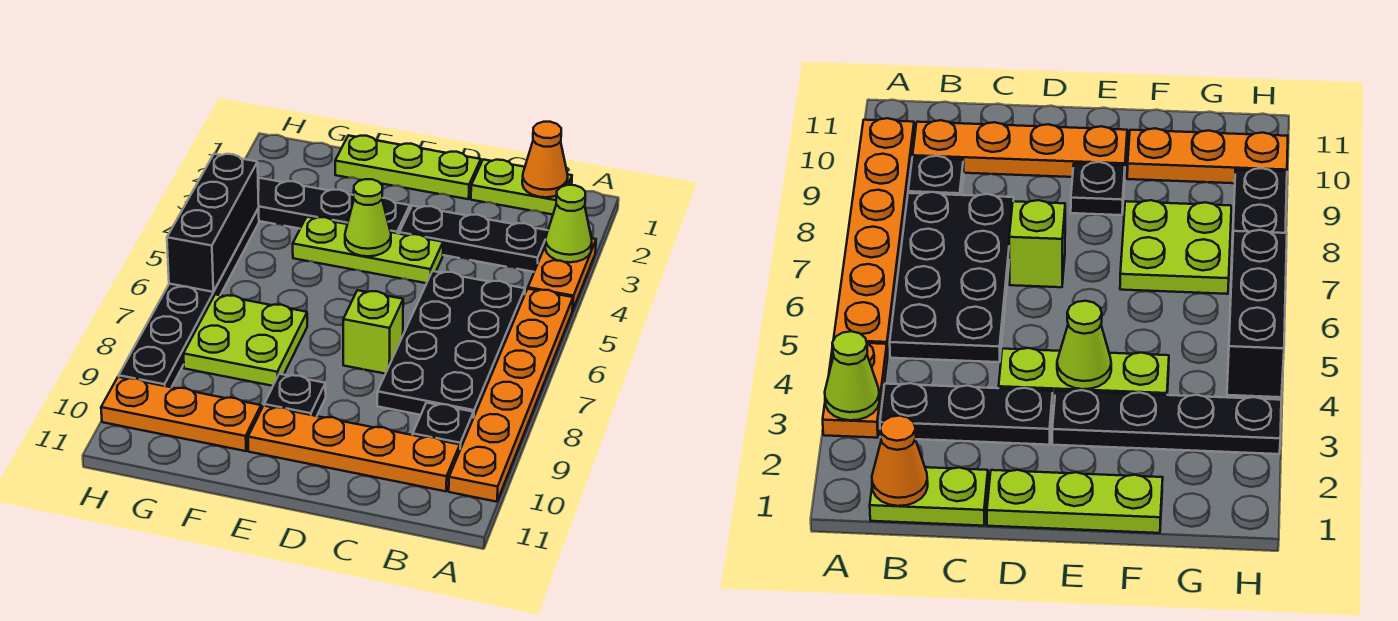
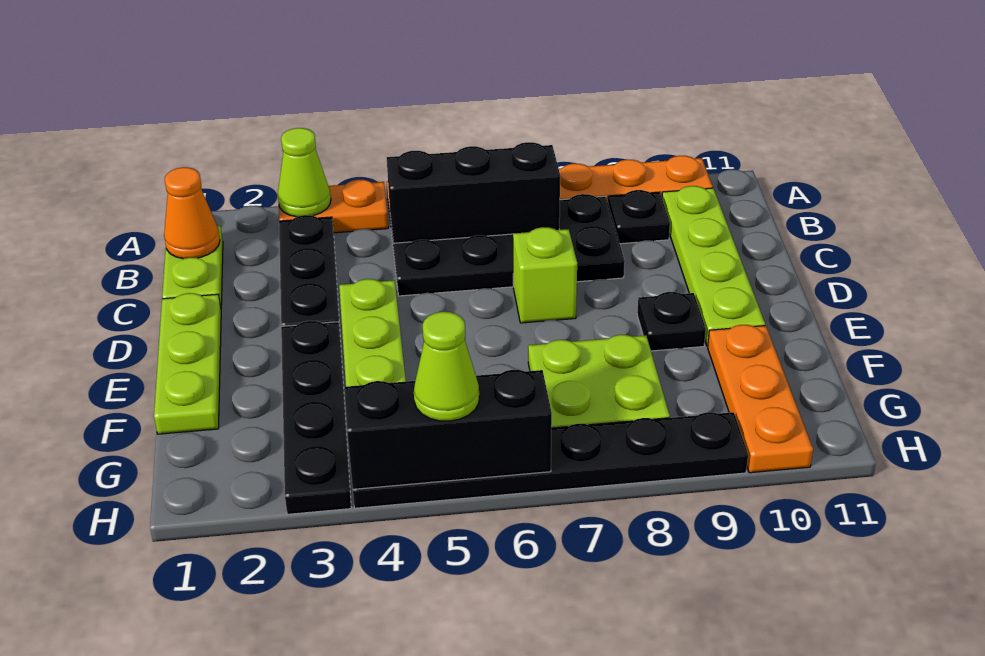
none -> black 1x3 brick [387,142,560,243]
orange 1x4 plate [248,406,460,491] -> lime 1x4 plate [662,186,765,346]
lime 1x1 cone [345,179,391,256] -> lime 1x1 cone moved to [414,312,479,421]

